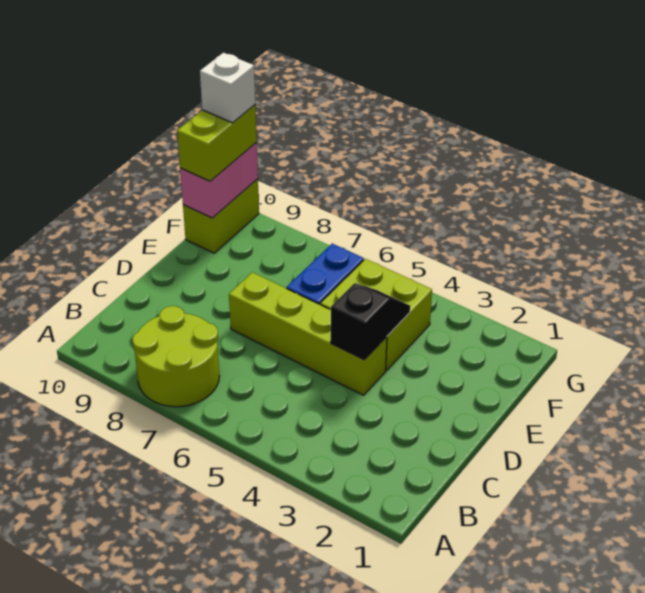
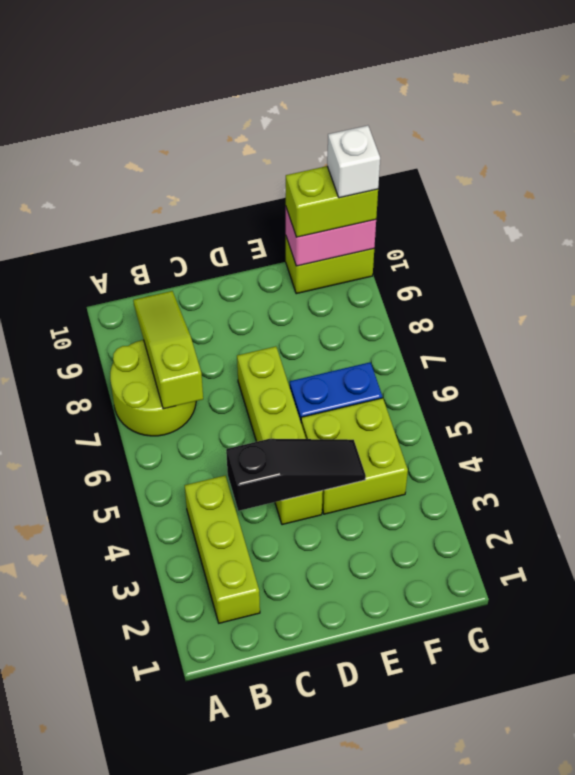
none -> lime 1x3 brick [185,476,260,623]
none -> lime 1x3 slope [133,291,203,409]
black 1x2 slope [331,283,410,360] -> black 1x3 slope [226,439,366,511]

